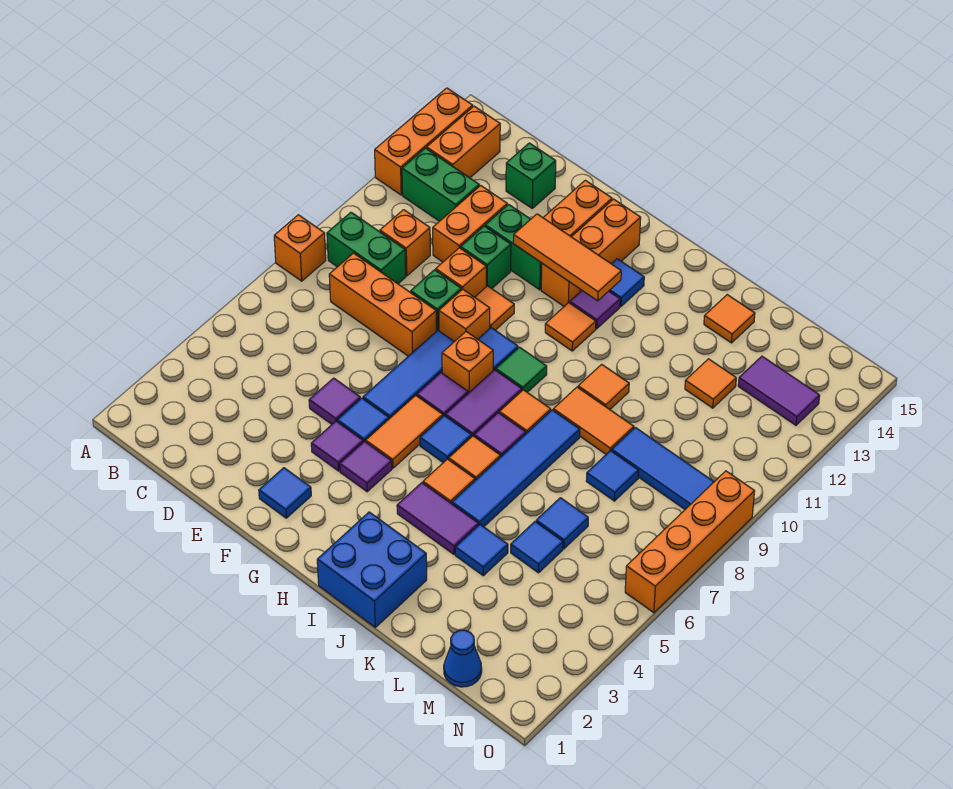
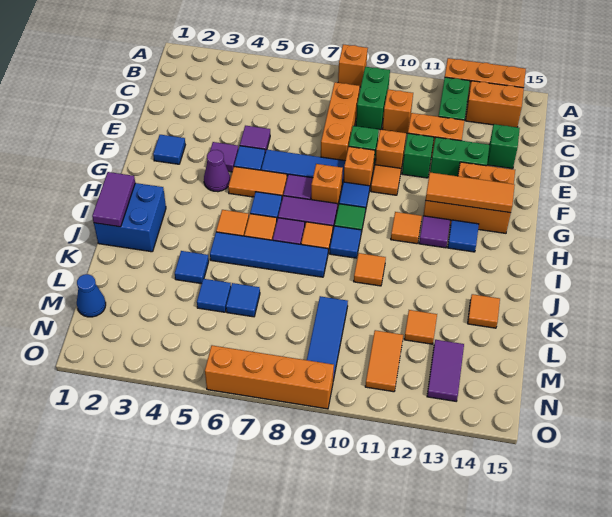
green 1x2 brick [485,204,542,290] -> green 1x2 brick turned to [430,137,489,176]
orange 1x3 tile [513,214,621,301] -> orange 1x3 tile turned to [425,172,515,213]
purple 1x1 tile [340,441,392,492] -> purple 1x1 cone [204,150,230,192]
purple 1x2 tile [397,483,479,554] -> purple 1x2 tile moved to [92,172,135,227]
orange 1x2 tile [553,387,634,454] -> orange 1x2 tile moved to [365,330,403,392]
blue 1x1 tile [586,451,639,501] -> blue 1x1 tile moved to [330,226,361,258]

